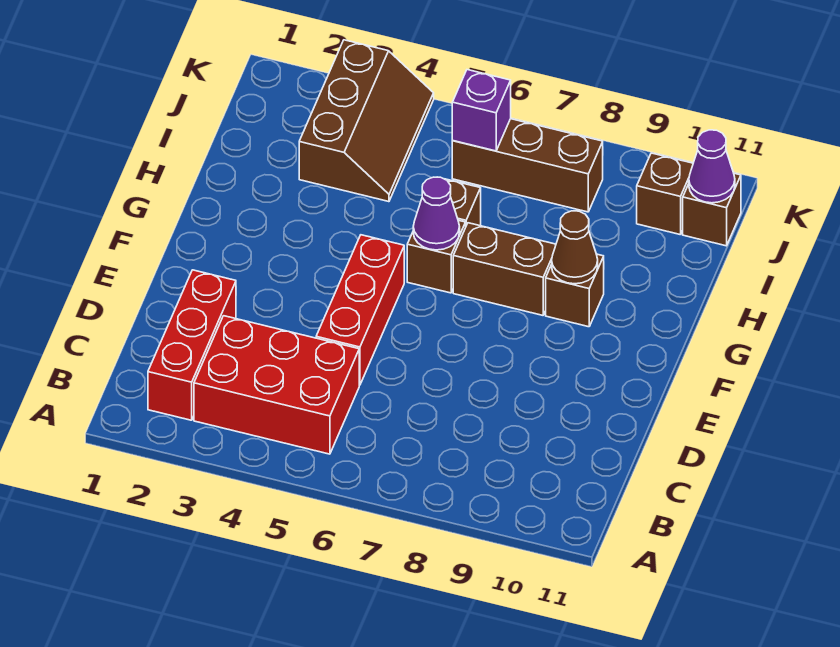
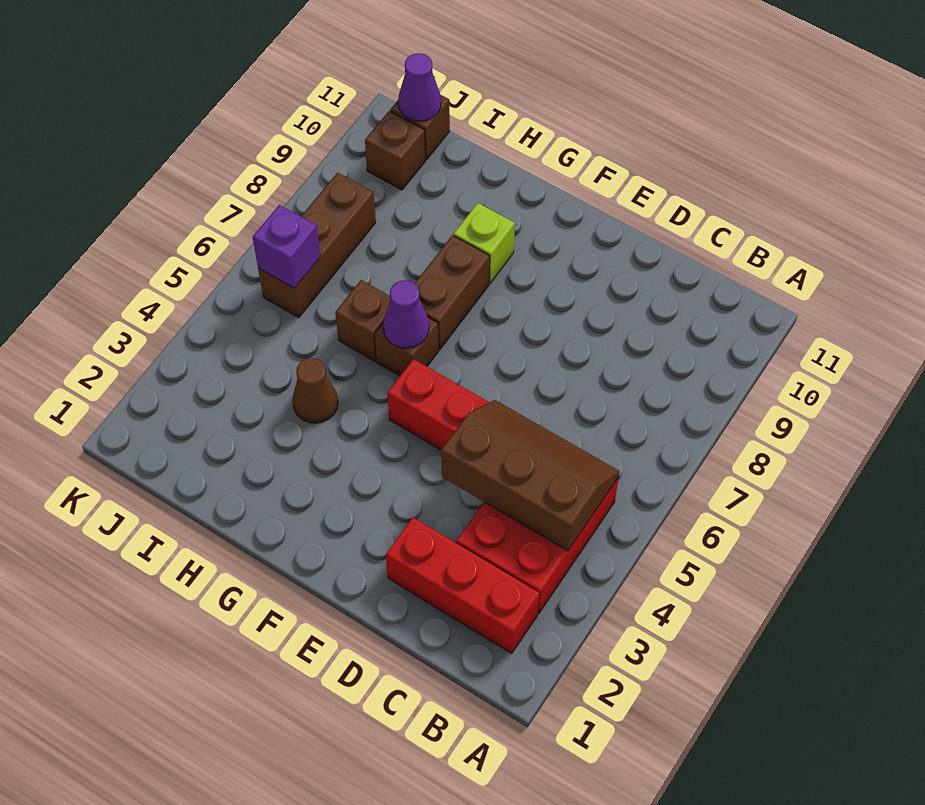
brown 1x1 brick [546,254,604,327] -> lime 1x1 brick [454,203,515,283]
brown 1x1 cone [552,211,598,284] -> brown 1x1 cone moved to [292,358,338,423]
brown 2x3 slope [299,40,434,202] -> brown 2x3 slope moved to [441,400,620,551]

